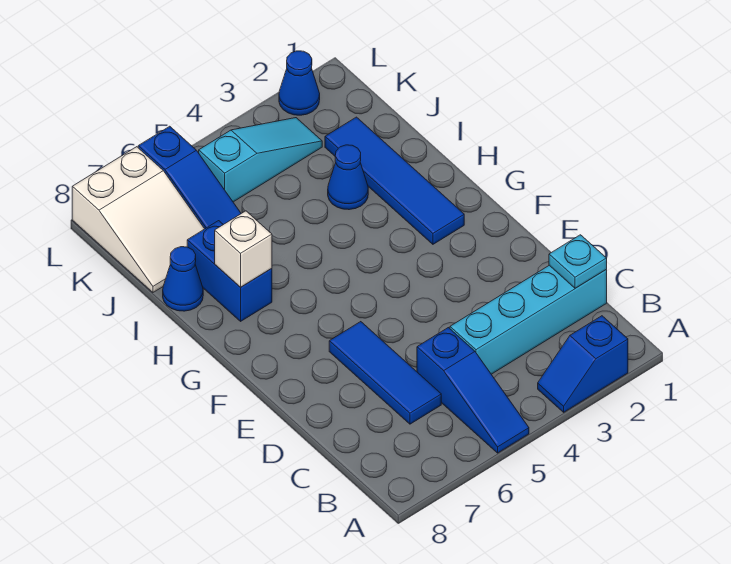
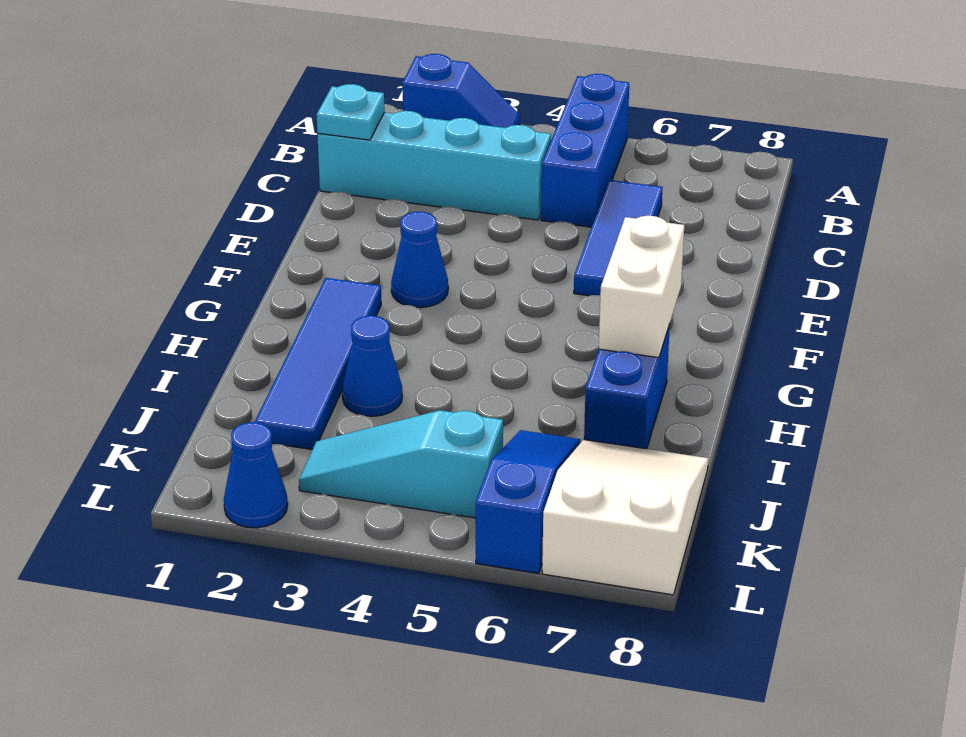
blue 1x3 slope [417,328,529,453] -> blue 1x3 brick [541,74,629,227]
white 1x1 brick [215,211,272,287] -> white 1x2 brick [599,216,684,358]
blue 1x1 cone [163,247,203,311] -> blue 1x1 cone moved to [391,212,448,308]

